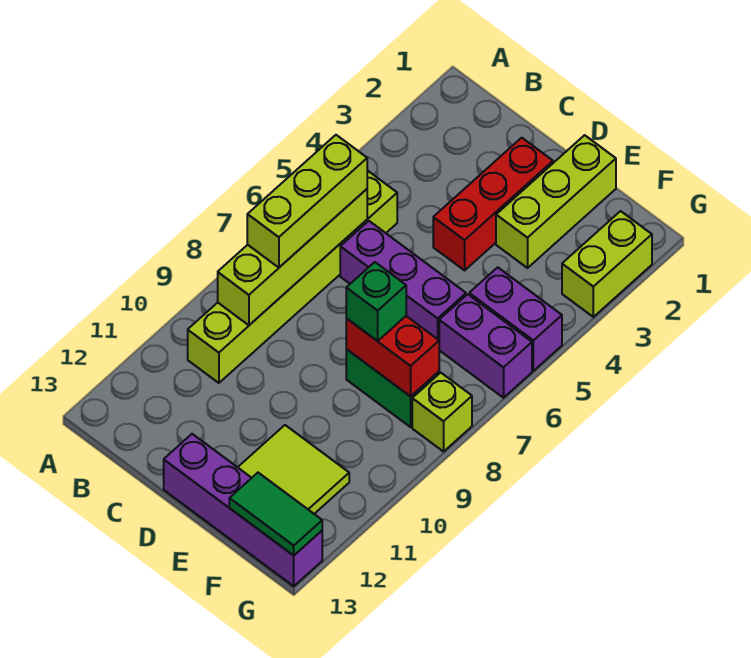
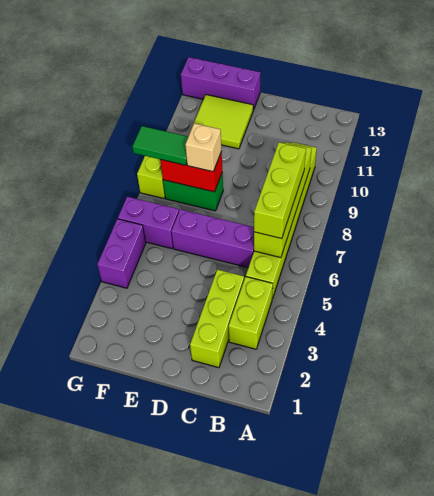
red 1x3 brick [433,138,553,270] -> none
purple 1x4 brick [164,434,322,586] -> purple 1x3 brick [181,57,261,110]
lime 1x3 brick [496,135,616,268] -> lime 1x3 brick moved to [190,270,244,368]
green 1x1 brick [346,262,406,341] -> tan 1x1 brick [185,123,222,172]
purple 1x2 brick [469,267,562,371] -> purple 1x2 brick turned to [97,219,146,288]
green 1x2 tile [229,473,322,555] -> green 1x2 tile moved to [132,126,188,165]
lime 1x2 brick [562,211,652,317] -> lime 1x2 brick moved to [229,277,273,349]

